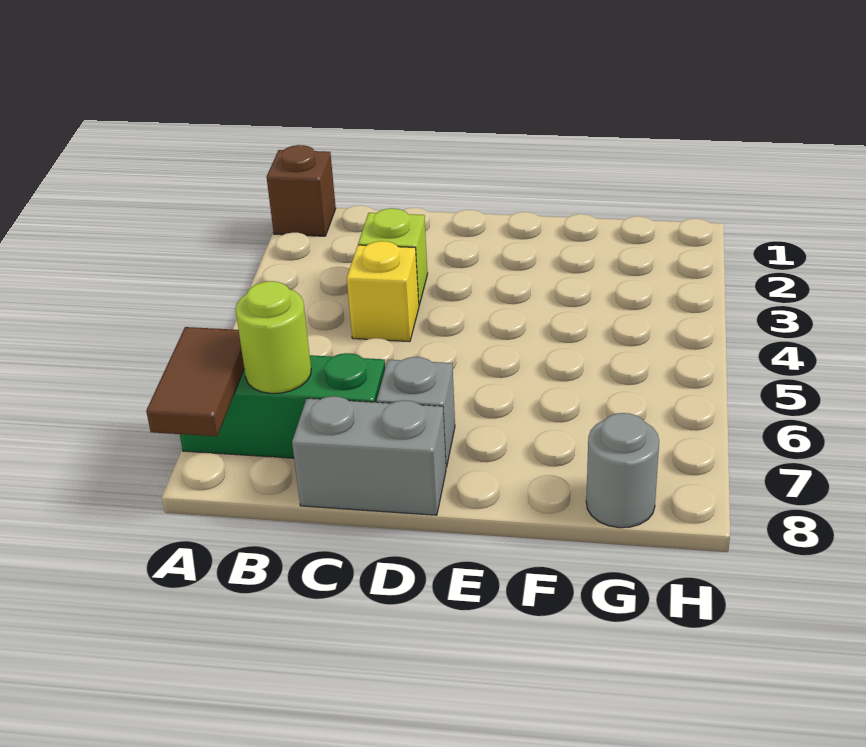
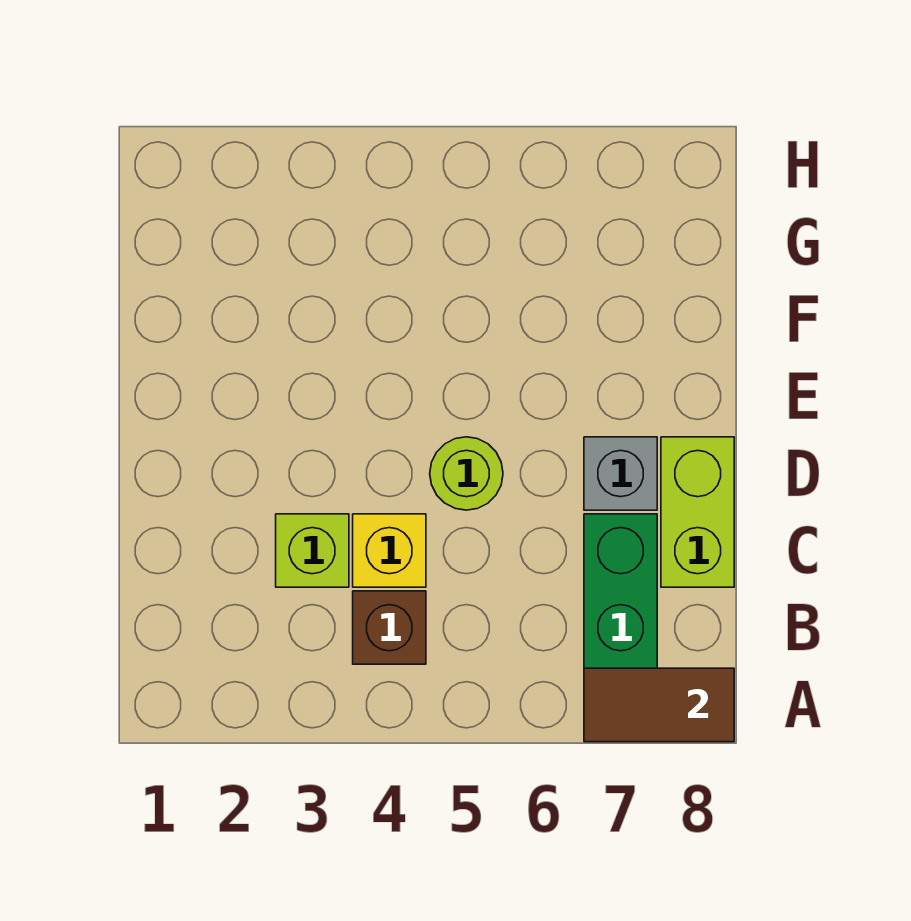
brown 1x1 brick [267,145,336,236] -> brown 1x1 brick moved to [353,591,426,664]
lime 1x1 round brick [236,281,311,393] -> lime 1x1 round brick moved to [430,437,503,510]
grey 1x2 brick [292,396,446,515] -> lime 1x2 brick [661,437,734,587]
grey 1x1 round brick [586,413,659,528] -> none

